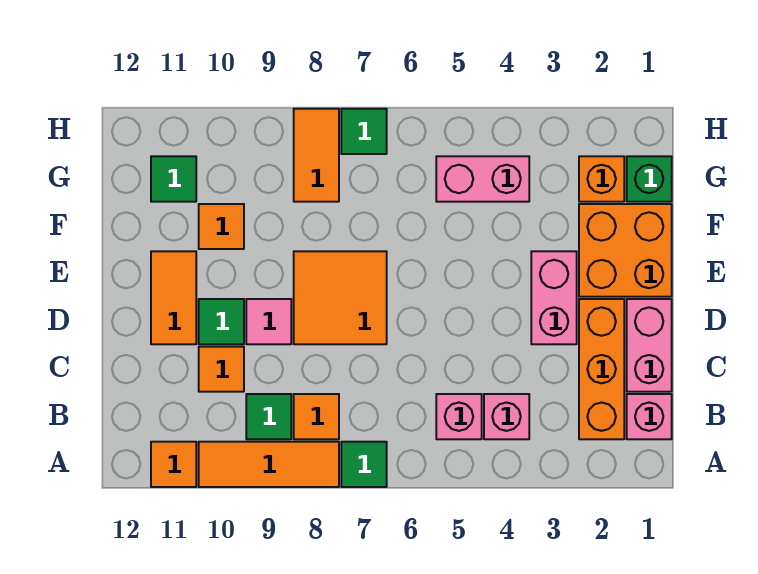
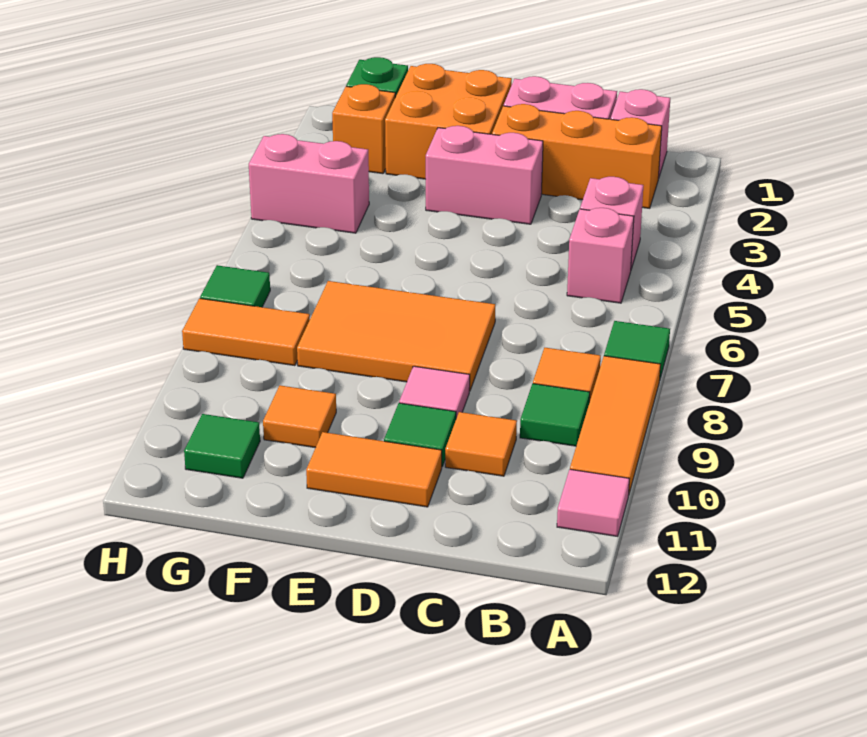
orange 1x1 tile [151,442,196,487] -> pink 1x1 tile [557,469,629,536]
orange 2x2 tile [294,251,387,344] -> orange 2x3 tile [297,281,495,391]
pink 1x2 brick [436,156,529,202] -> pink 1x2 brick turned to [249,134,369,233]

